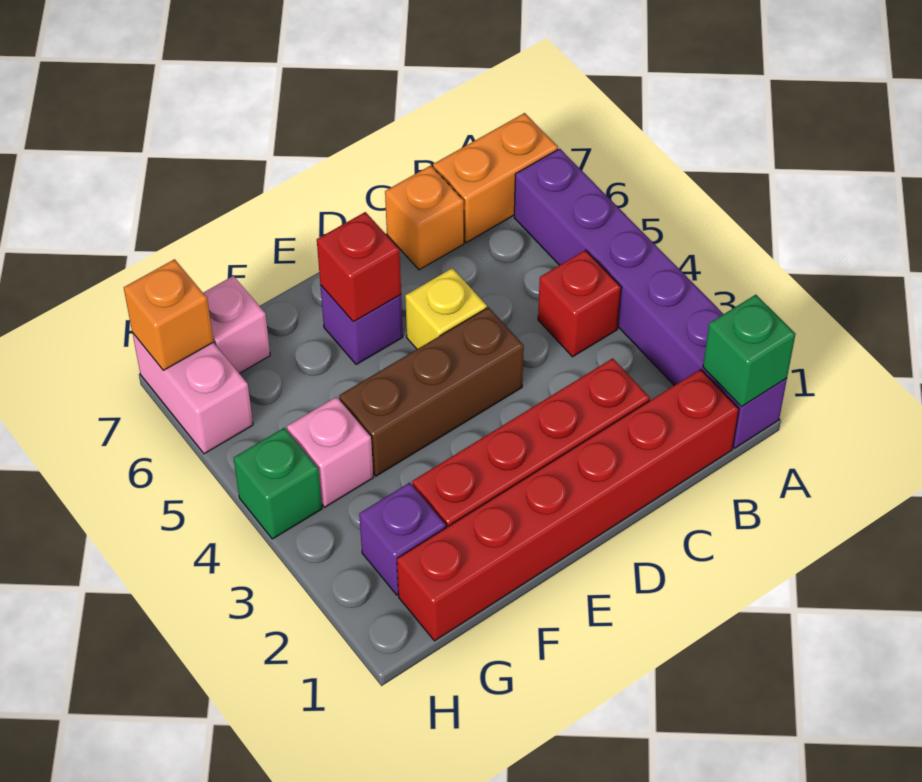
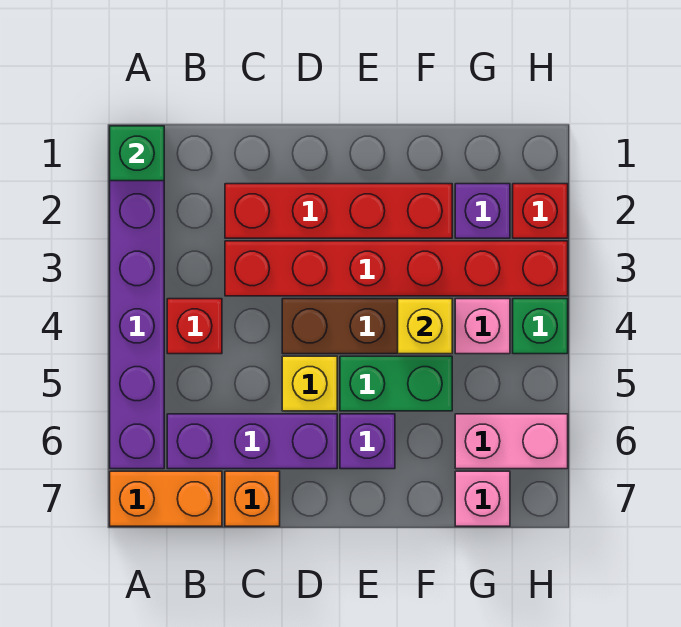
red 1x6 brick [397,369,739,641] -> red 1x6 brick moved to [225,241,568,296]
none -> purple 1x3 brick [167,414,337,469]
none -> green 1x2 brick [340,356,452,411]
red 1x1 brick [317,212,401,322] -> red 1x1 brick moved to [513,184,568,238]
none -> yellow 1x1 brick [398,299,452,354]
pink 1x2 brick [132,333,253,454] -> pink 1x2 brick turned to [455,414,568,469]
orange 1x1 brick [124,259,214,370] -> none

